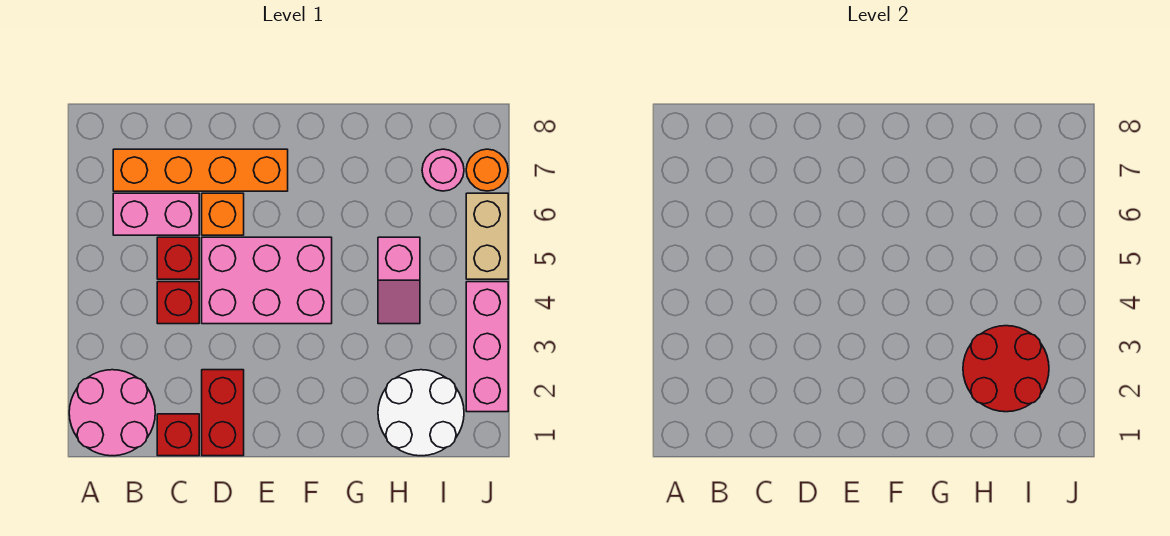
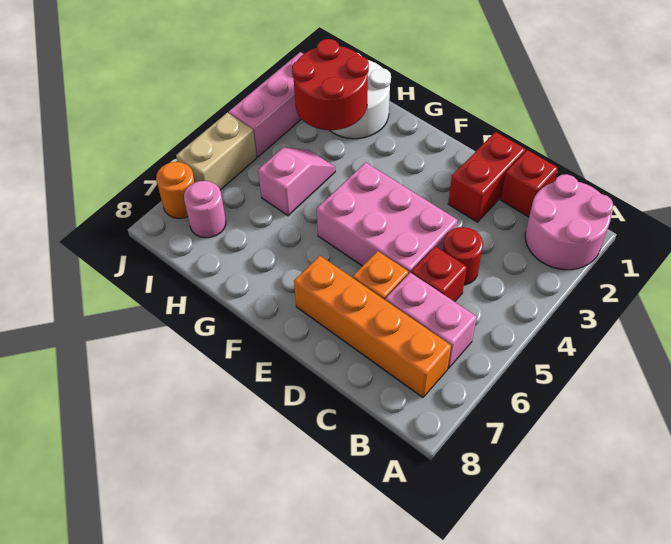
red 1x1 brick [157,282,199,324] -> red 1x1 round brick [443,227,483,285]

